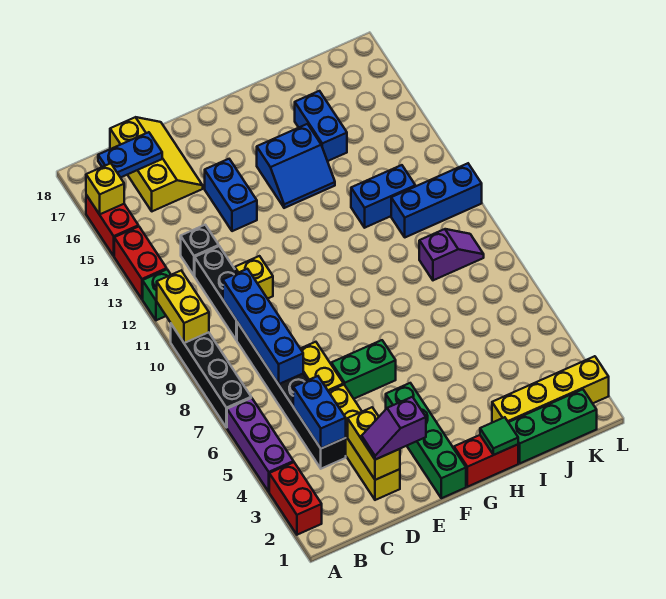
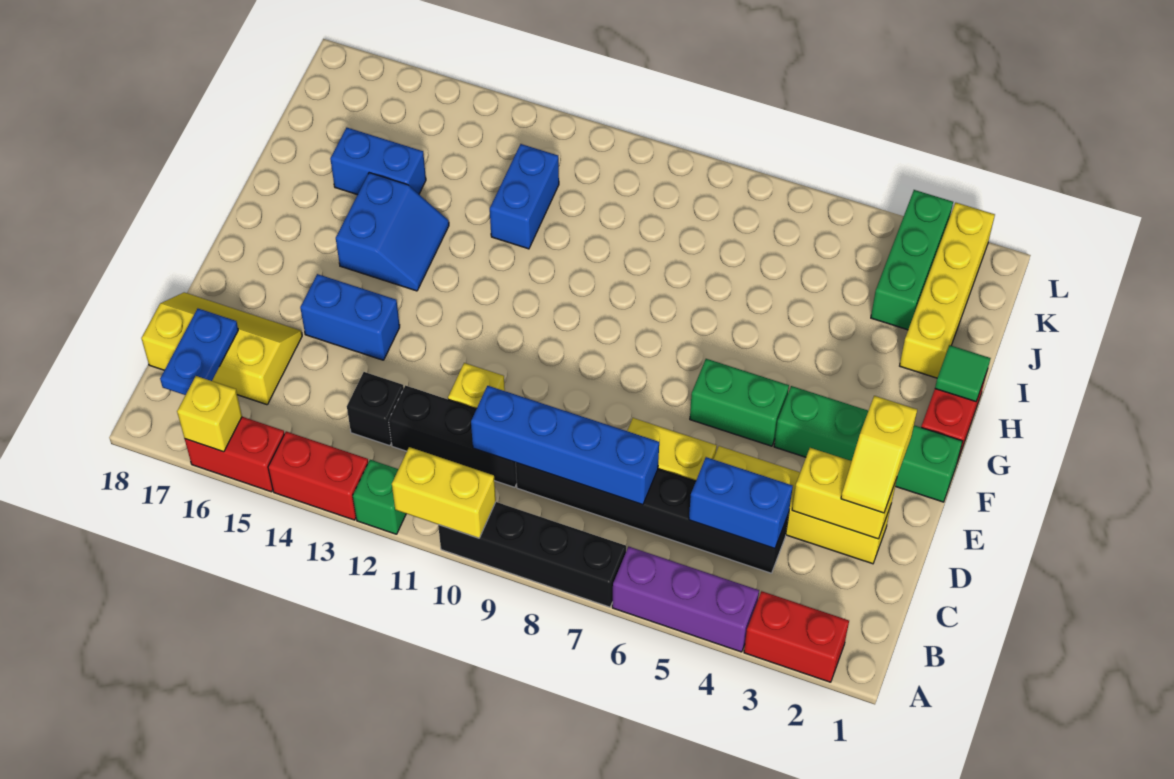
purple 1x2 slope [362,397,426,460] -> yellow 1x2 slope [841,396,917,513]
green 1x2 brick [331,340,396,399] -> green 1x2 brick turned to [690,359,789,446]
green 1x3 brick [508,389,597,463] -> green 1x3 brick moved to [871,190,953,330]
purple 1x2 slope [419,229,484,280] -> none
blue 1x3 brick [391,163,482,237] -> none

